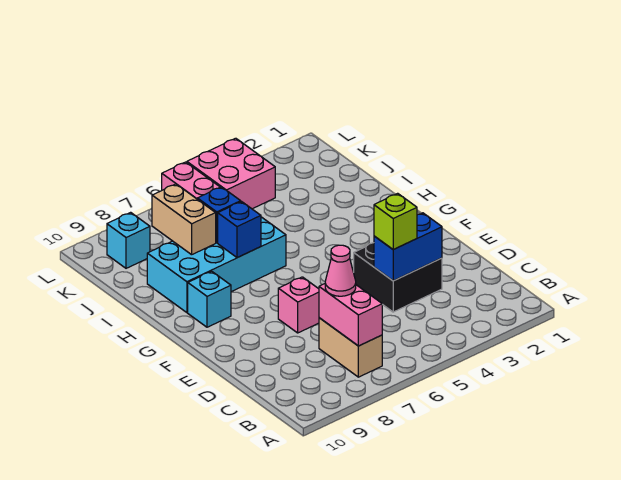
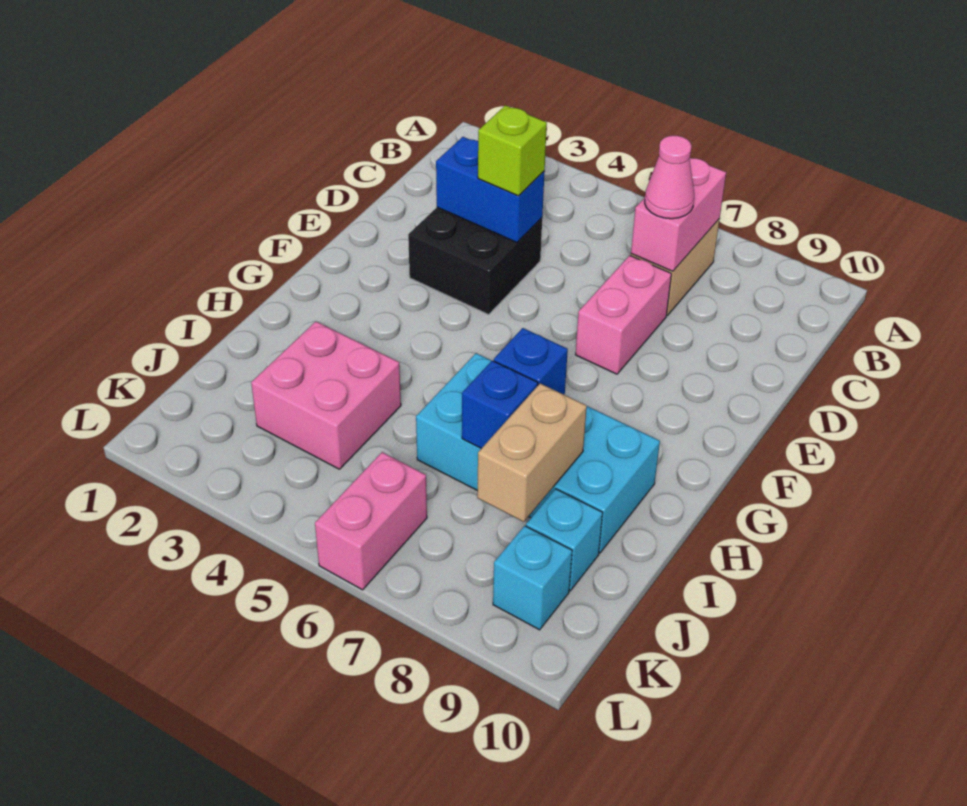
pink 1x1 brick [278,277,319,333] -> pink 1x2 brick [575,255,671,374]
cyan 1x1 brick [188,271,231,327] -> cyan 1x1 brick moved to [526,489,603,591]
pink 2x2 brick [187,138,275,209] -> pink 2x2 brick moved to [251,322,401,469]

